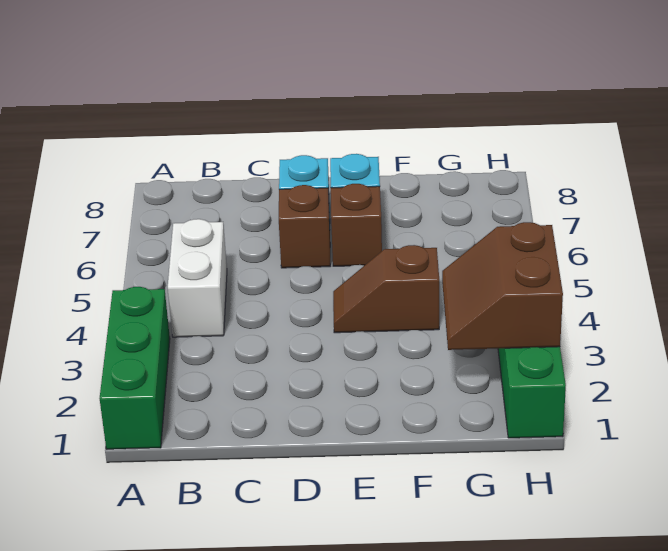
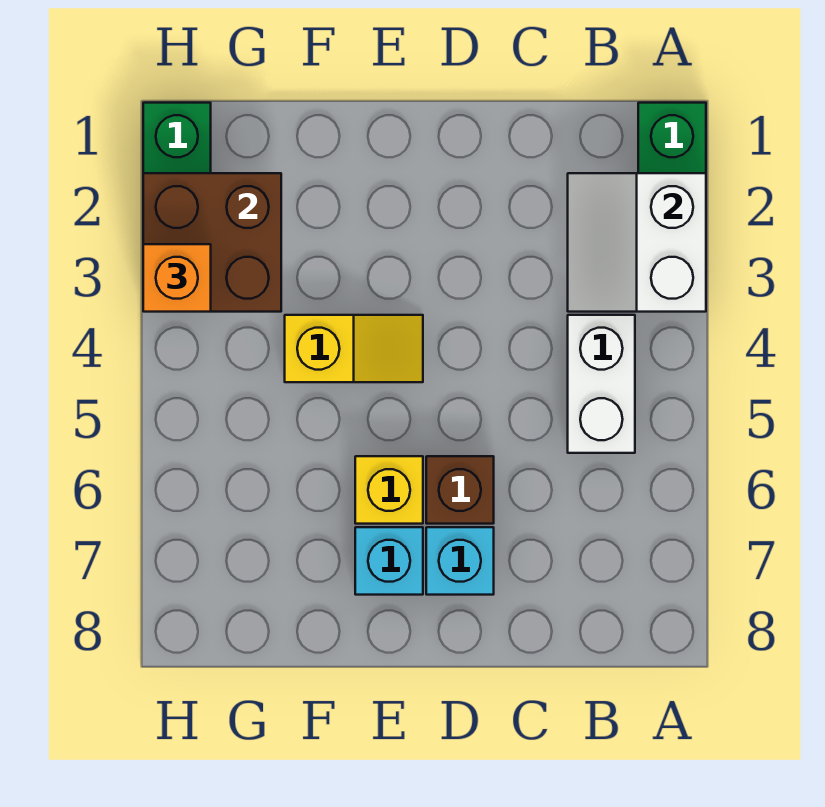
none -> white 2x2 slope [568,173,706,312]
brown 1x2 slope [333,245,439,333] -> yellow 1x2 slope [285,315,423,382]
brown 1x1 brick [331,184,382,266] -> yellow 1x1 brick [355,456,423,524]
brown 2x2 slope [442,222,563,350] -> brown 2x2 brick [143,173,281,312]
none -> orange 1x1 brick [143,244,211,312]

